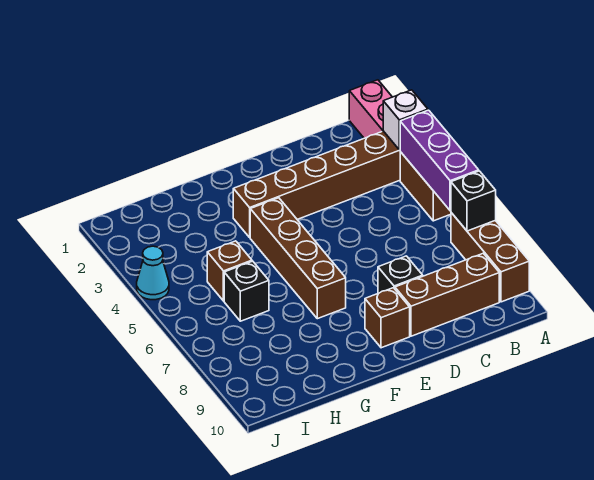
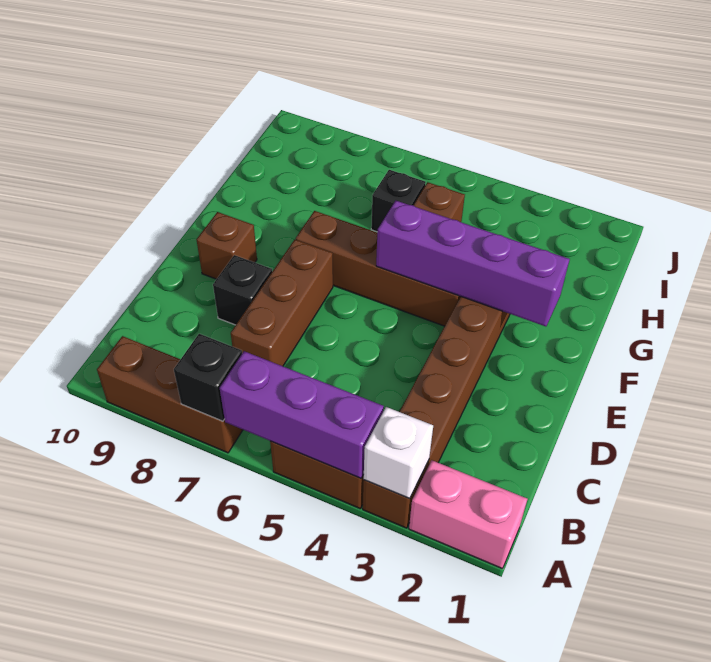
brown 1x3 brick [395,253,499,336] -> brown 1x3 brick moved to [231,240,333,366]
none -> purple 1x4 brick [376,201,570,326]
cyan 1x1 cone [137,246,169,300] -> none

